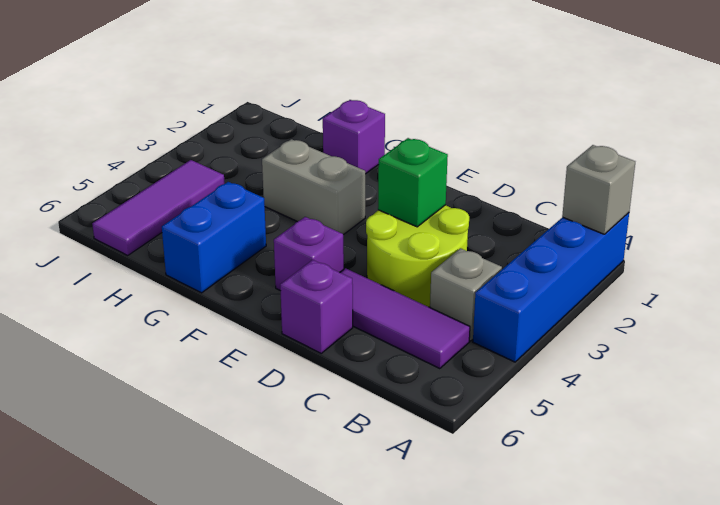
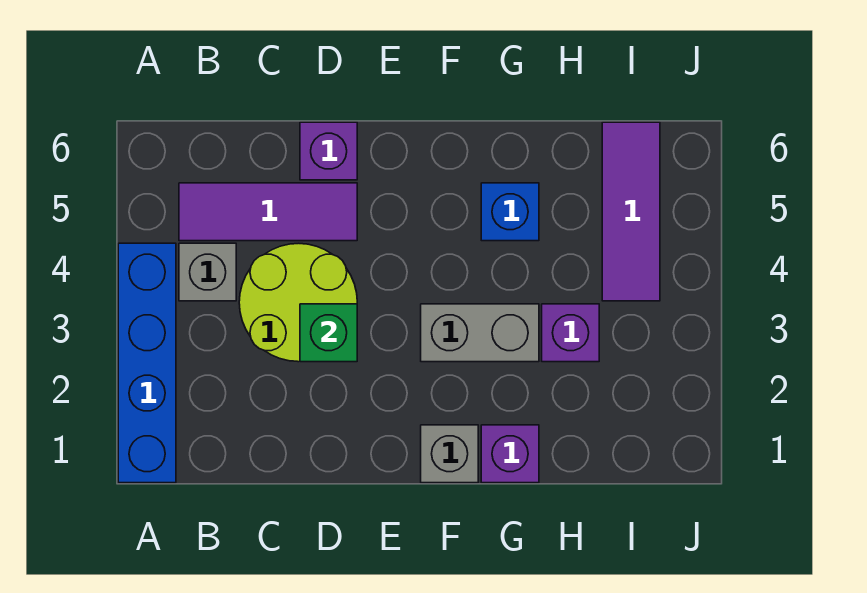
grey 1x1 brick [562,145,635,234] -> grey 1x1 brick moved to [421,425,478,483]
purple 1x1 brick [274,217,344,290] -> purple 1x1 brick moved to [542,304,599,362]
blue 1x2 brick [162,182,266,293] -> blue 1x1 brick [481,183,539,241]

